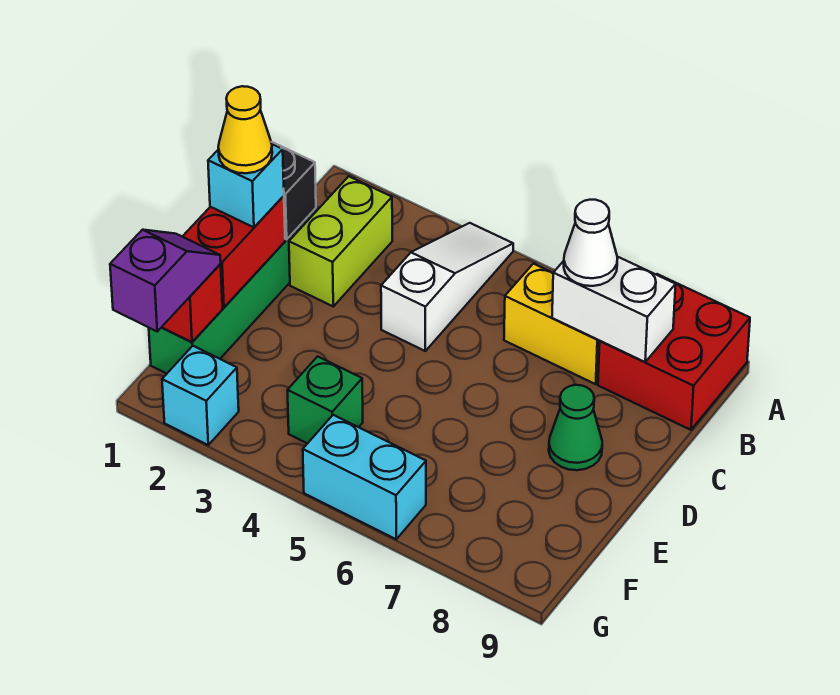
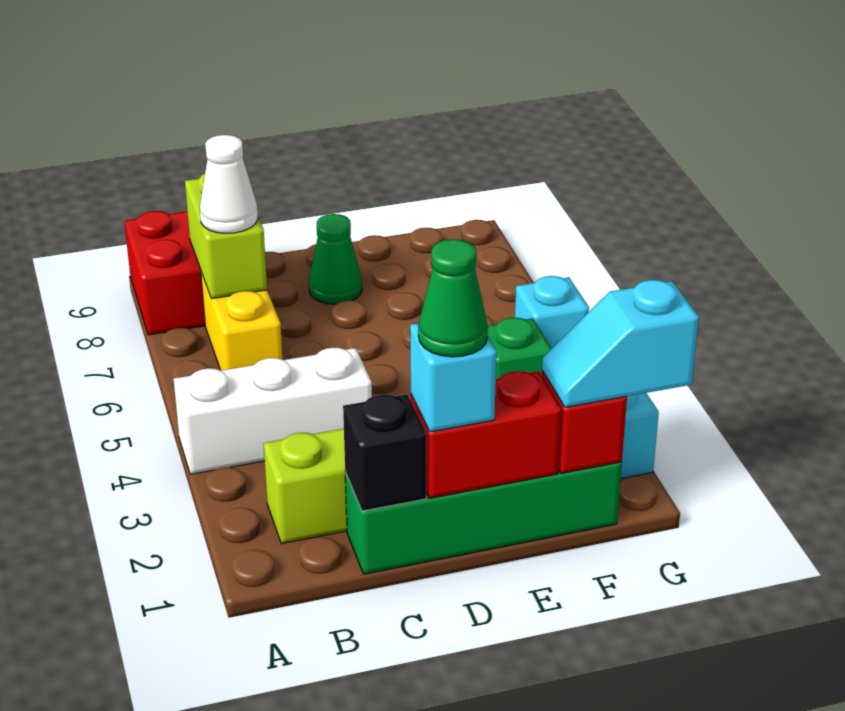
white 1x3 slope [381,223,513,351] -> white 1x3 brick [174,348,372,474]
white 1x2 brick [552,257,676,362] -> lime 1x2 brick [185,173,267,299]
yellow 1x1 cone [218,86,272,173] -> green 1x1 cone [418,239,488,357]
purple 1x2 slope [110,230,221,331] -> cyan 1x2 slope [542,280,699,407]
cyan 1x2 brick [303,415,426,539] -> cyan 1x1 brick [515,276,589,348]

